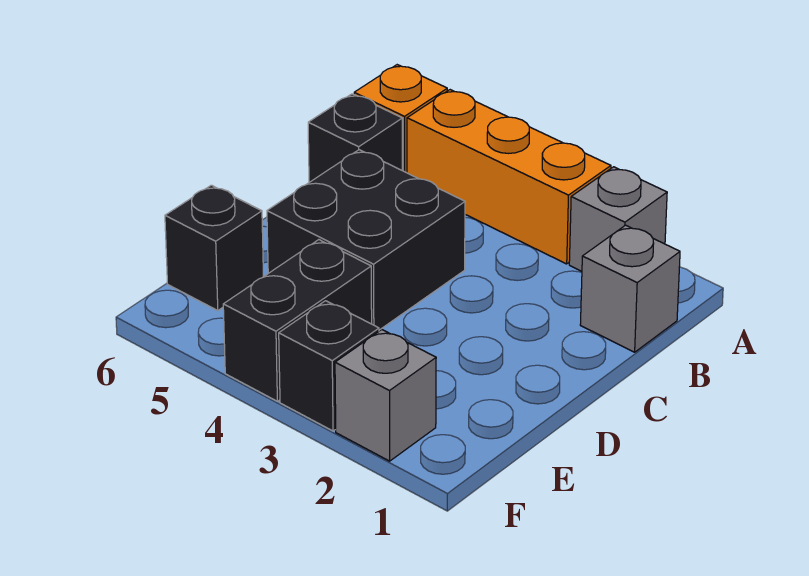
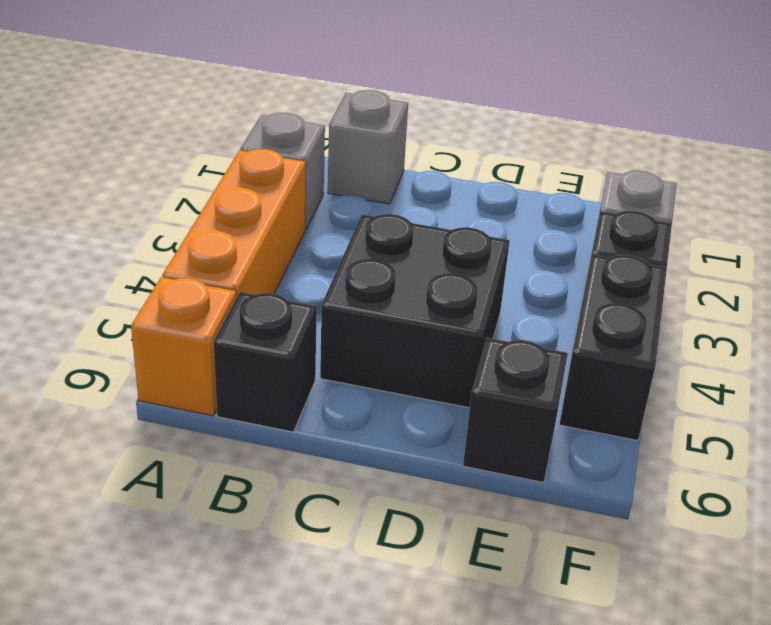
black 1x2 brick [223,240,372,401] -> black 1x2 brick turned to [559,254,667,441]

